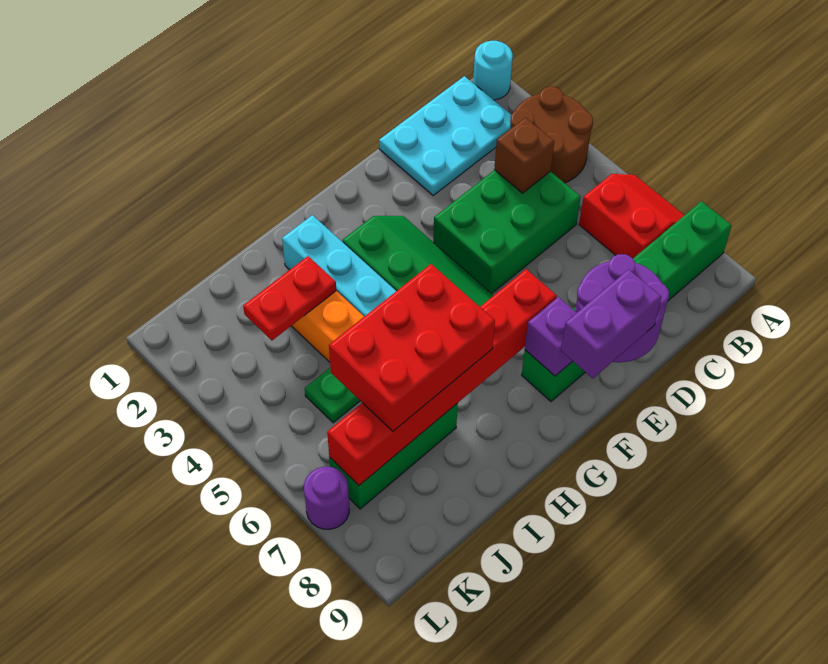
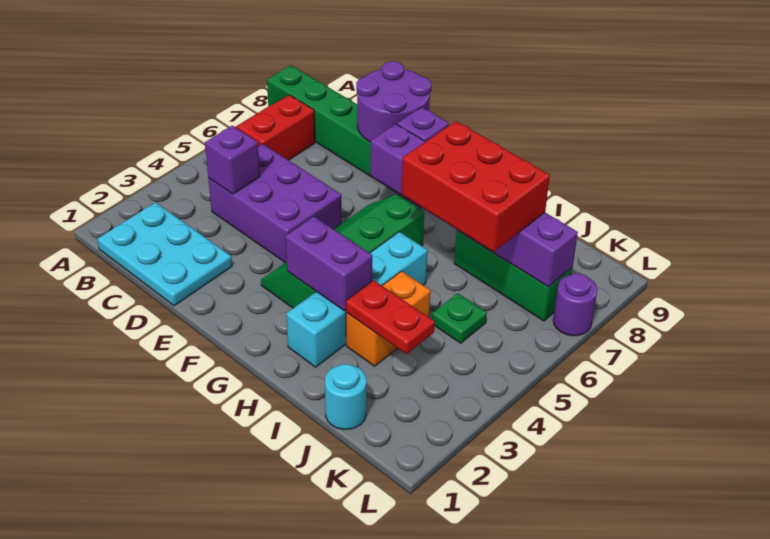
cyan 1x1 round brick [473,41,513,100] -> cyan 1x1 round brick moved to [325,364,367,430]
brown 2x2 round brick [510,87,593,183] -> none
green 2x3 brick [433,170,581,294] -> purple 2x3 brick [208,144,341,263]
brown 1x1 brick [494,118,554,193] -> purple 1x1 brick [205,126,260,194]
purple 1x2 brick [561,269,661,378] -> purple 1x2 brick moved to [286,217,372,311]
red 1x6 brick [327,269,557,485] -> purple 1x6 brick [370,124,578,287]

